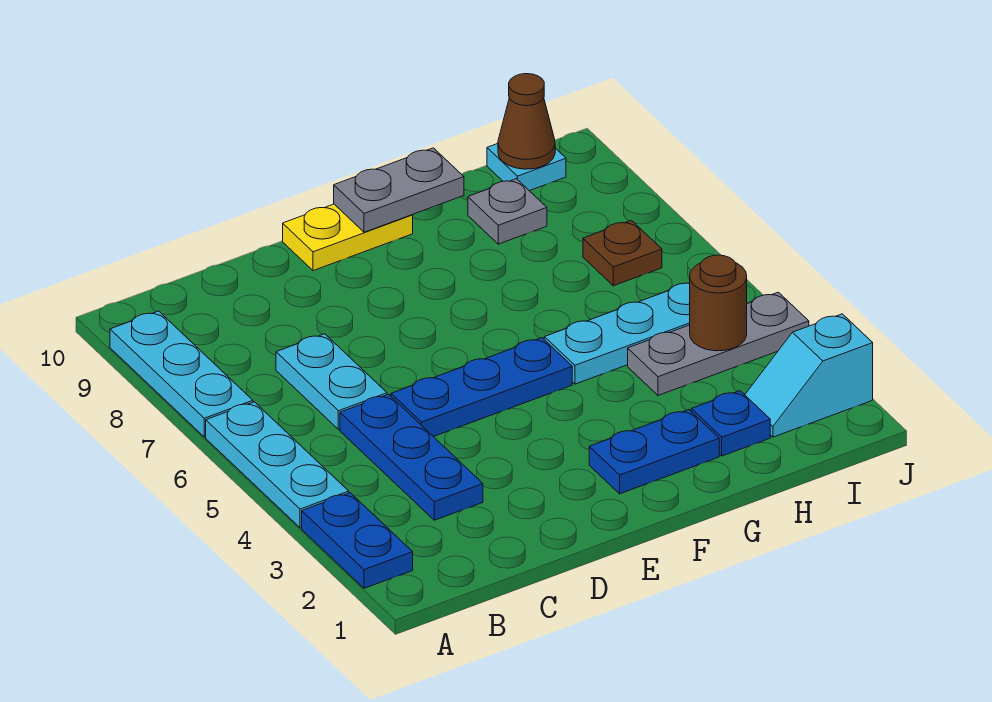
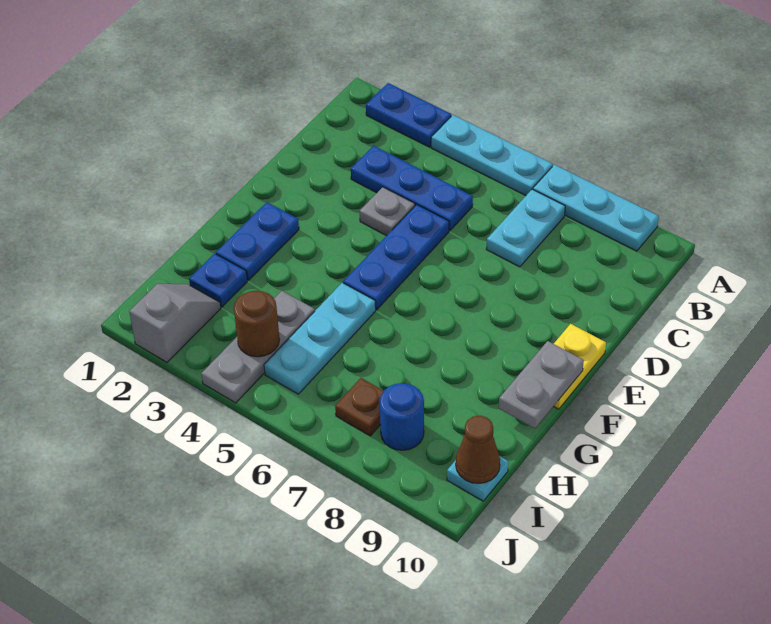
cyan 1x2 plate [276,334,387,430] -> cyan 1x2 plate turned to [486,189,565,267]
grey 1x1 plate [468,179,547,244] -> grey 1x1 plate moved to [360,187,415,236]
cyan 1x2 slope [745,314,873,437] -> grey 1x2 slope [129,284,221,362]
none -> blue 1x1 round brick [380,383,424,450]

